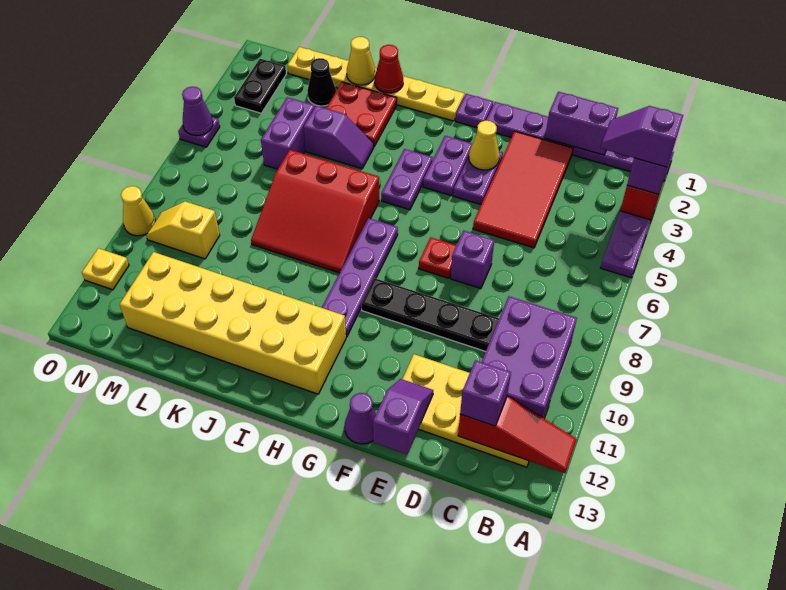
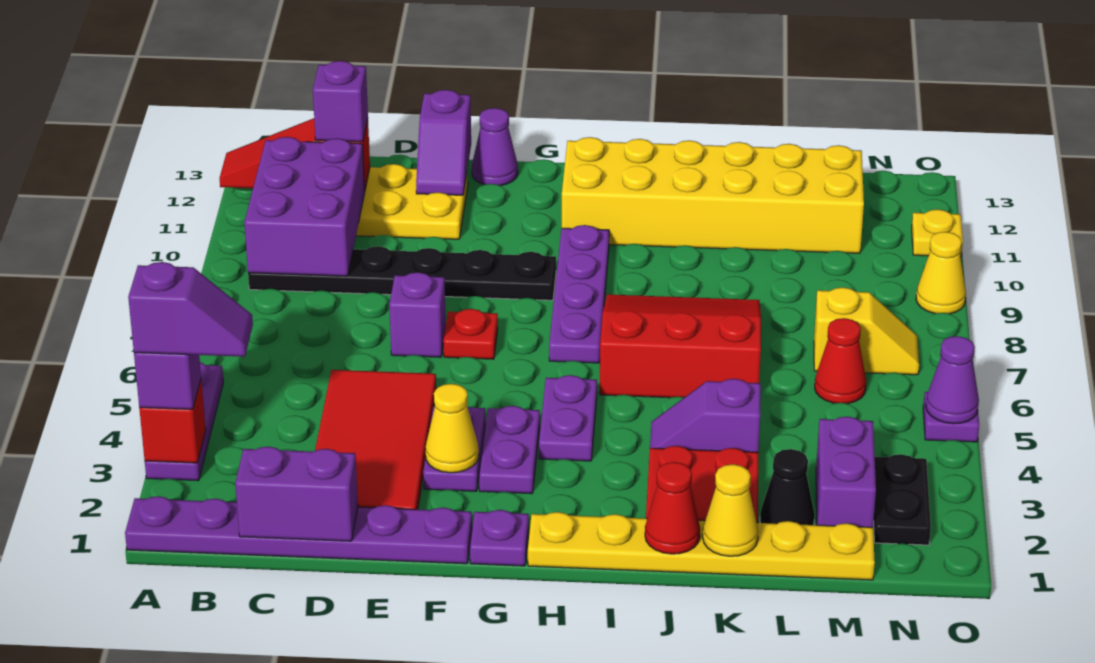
purple 1x2 brick [261,97,315,169] -> purple 1x2 brick moved to [816,417,876,527]
none -> red 1x1 cone [815,318,866,404]
yellow 1x2 slope [146,201,220,259] -> yellow 1x2 slope moved to [814,287,919,375]

